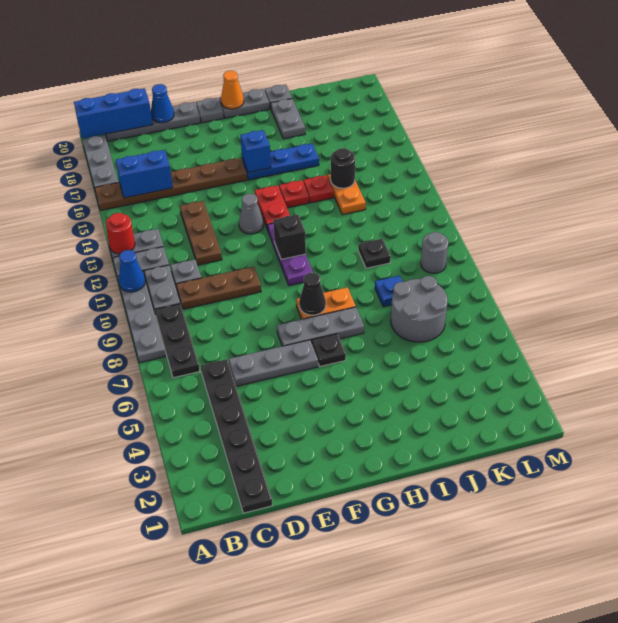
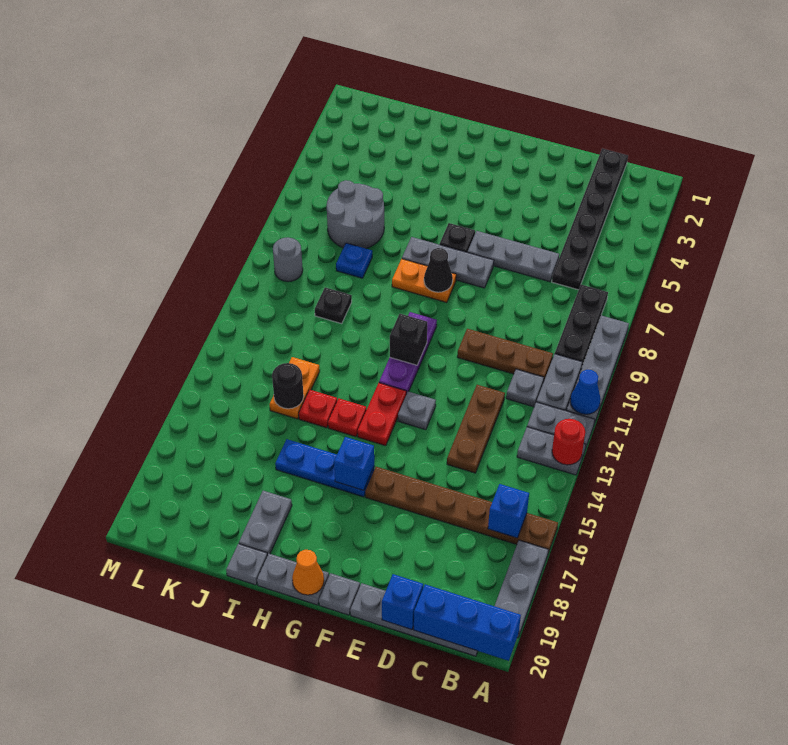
blue 1x2 brick [116,150,173,198] -> blue 1x1 brick [488,484,529,538]
blue 1x1 cone [151,84,174,123] -> blue 1x1 brick [382,574,423,630]
grey 1x1 cone [239,194,264,234] -> grey 1x1 plate [398,392,436,430]

